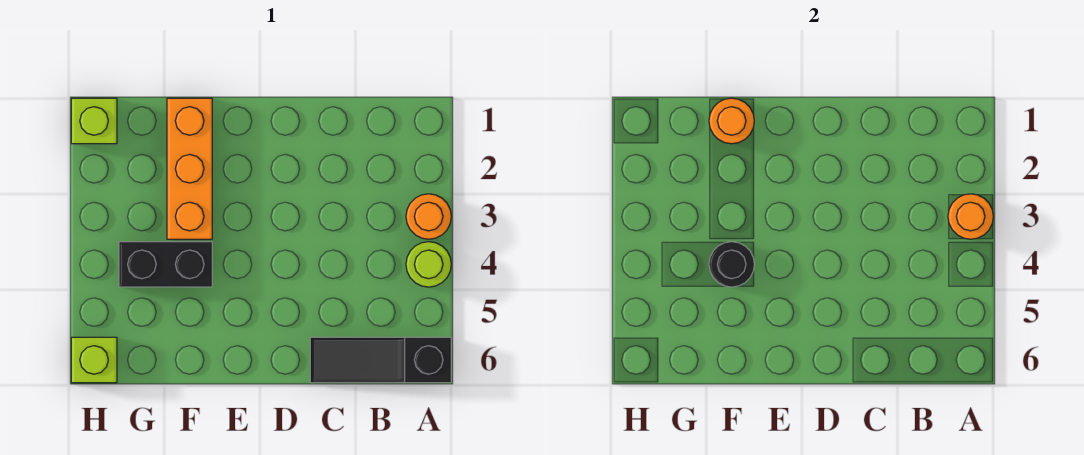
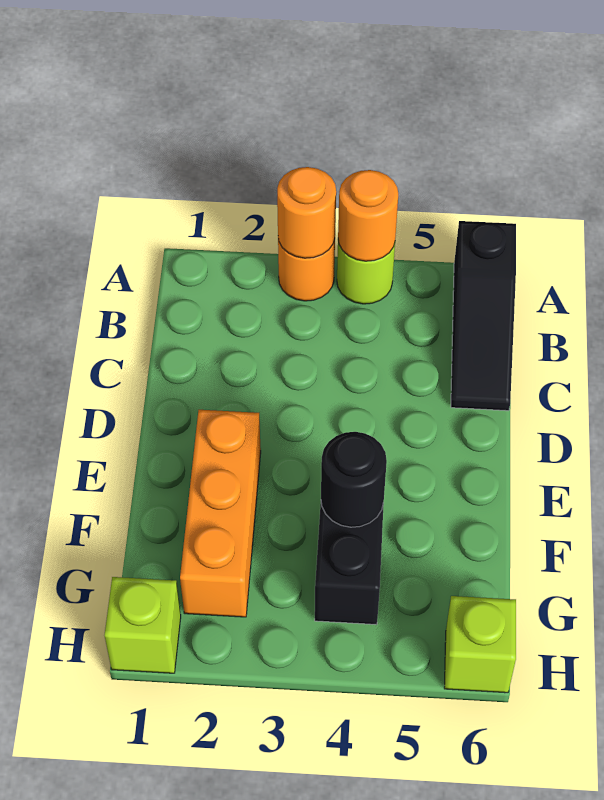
orange 1x3 brick [167,98,212,239] -> orange 1x3 brick turned to [180,410,261,617]
orange 1x1 round brick [709,98,754,144] -> orange 1x1 round brick moved to [338,170,398,261]

